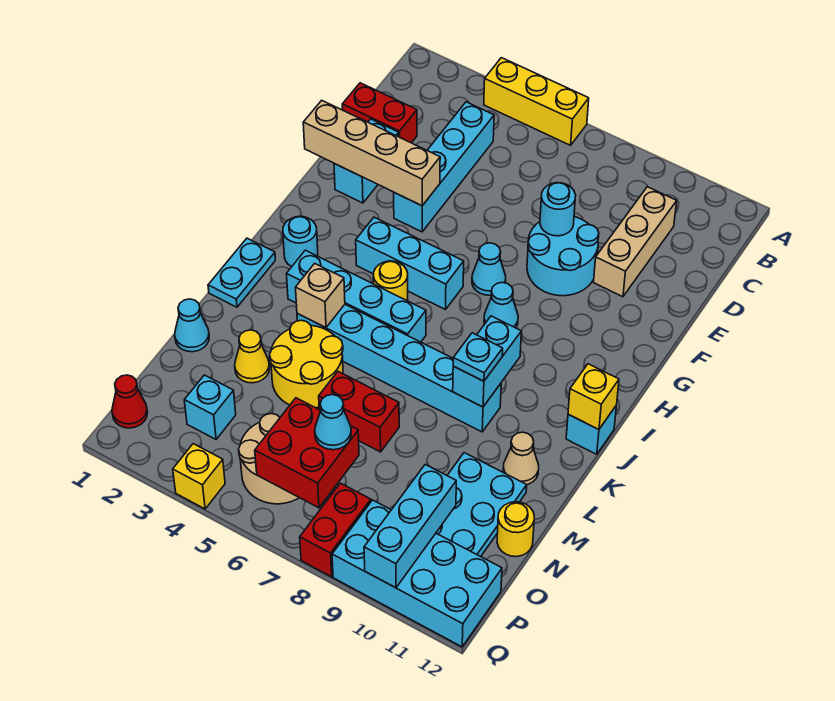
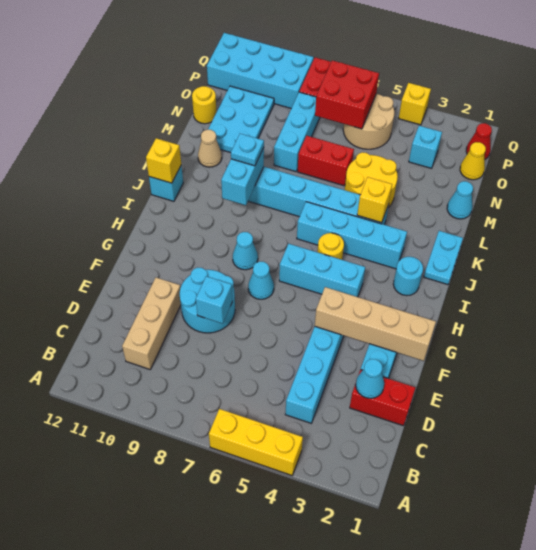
cyan 1x1 round brick [540,183,576,236] -> cyan 1x1 brick [196,276,232,324]
tan 1x1 brick [296,263,345,328] -> yellow 1x1 brick [357,177,392,223]
yellow 1x1 cone [235,330,270,383] -> yellow 1x1 cone moved to [460,142,486,180]
cyan 1x1 cone [315,395,351,450] -> cyan 1x1 cone moved to [356,359,384,398]
cyan 1x3 brick [364,465,456,588] -> cyan 1x3 brick moved to [274,92,320,172]

